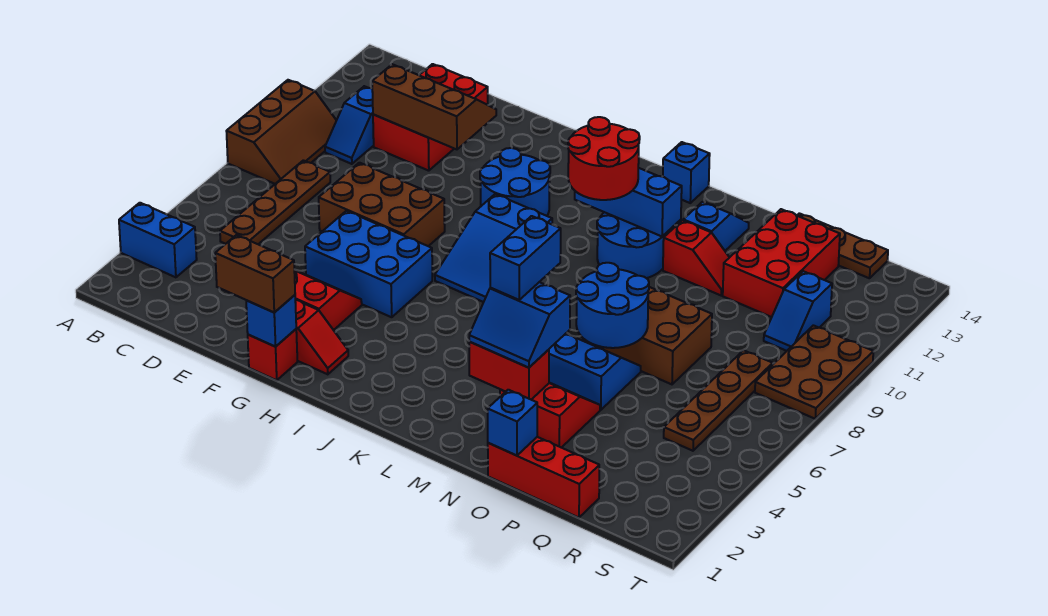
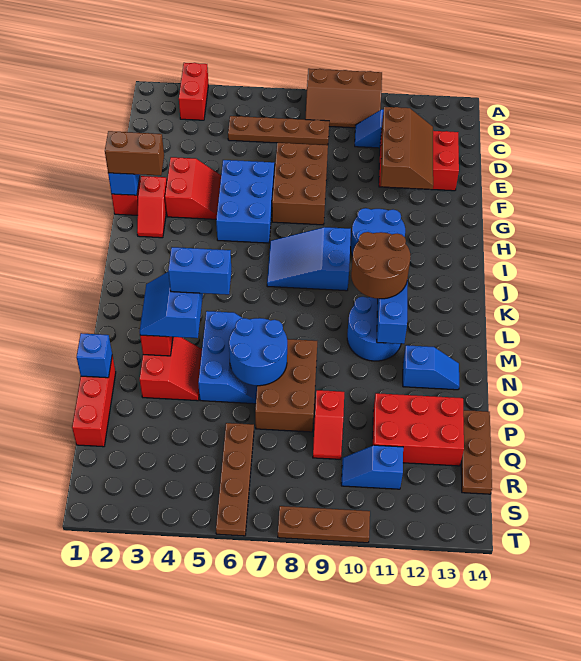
blue 1x2 brick [119,203,197,277] -> red 1x2 brick [179,63,208,120]
brown 1x2 brick [215,235,295,312] -> brown 1x2 brick turned to [105,131,164,176]
red 2x2 round brick [568,117,640,200] -> brown 2x2 round brick [351,232,410,299]
blue 1x1 brick [663,142,710,203] -> none
red 1x2 slope [663,220,730,295] -> red 1x2 slope moved to [313,390,344,459]
brown 1x4 plate [664,350,773,451] -> brown 1x4 plate turned to [216,423,254,536]
brown 2x3 plate [755,325,873,419] -> brown 1x3 plate [278,506,370,543]

